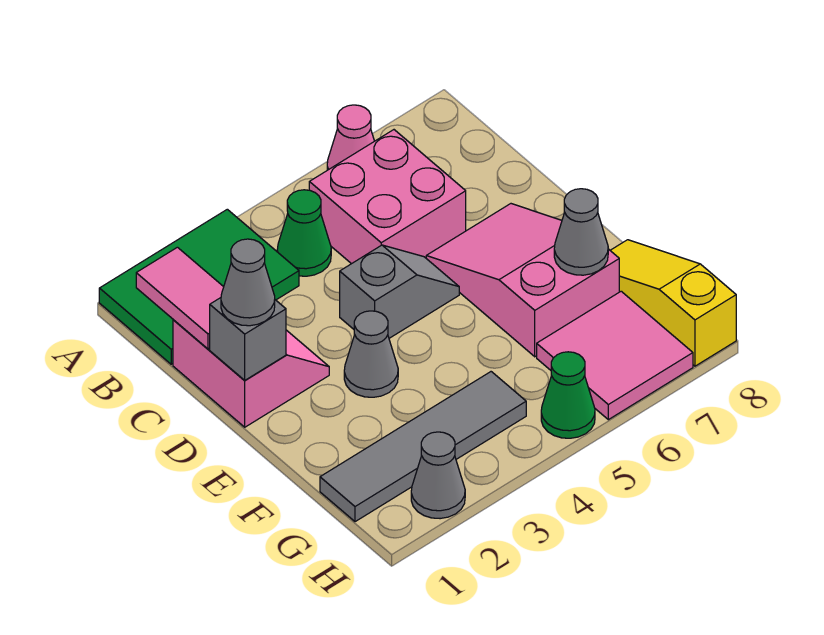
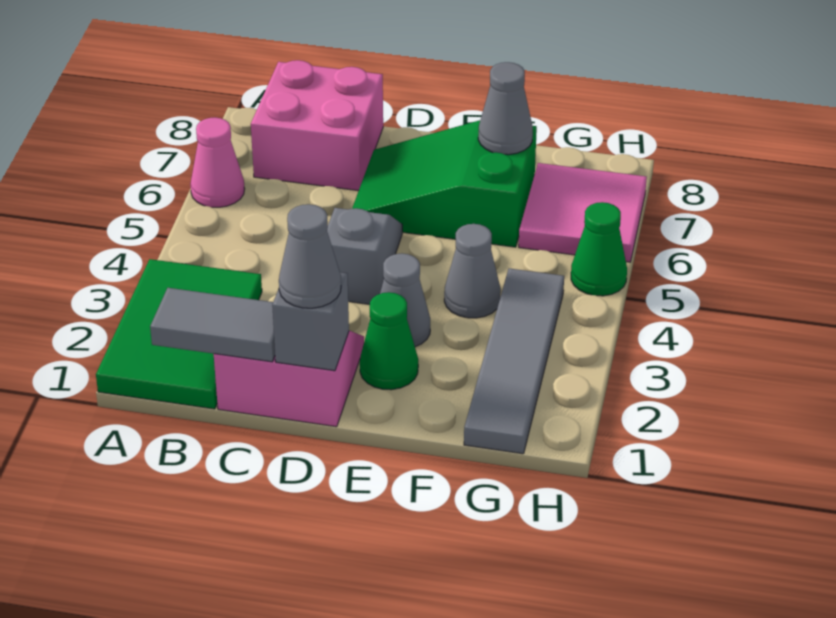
pink 1x2 tile [136,247,224,349] -> grey 1x2 tile [150,288,275,362]
green 1x1 cone [277,190,331,276] -> green 1x1 cone moved to [360,292,418,390]
pink 2x2 brick [309,130,466,264] -> pink 2x2 brick moved to [251,60,383,191]
pink 2x3 slope [426,204,619,357] -> green 2x3 slope [352,120,537,247]
yellow 1x3 slope [610,240,736,366] -> none
grey 1x1 cone [411,432,465,519] -> grey 1x1 cone moved to [444,224,501,318]

